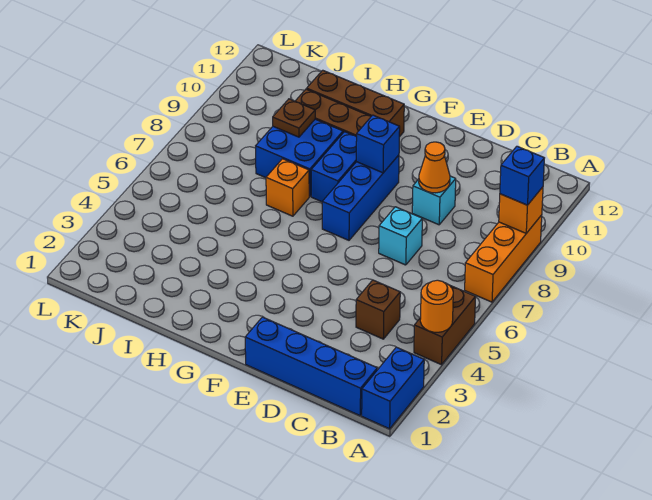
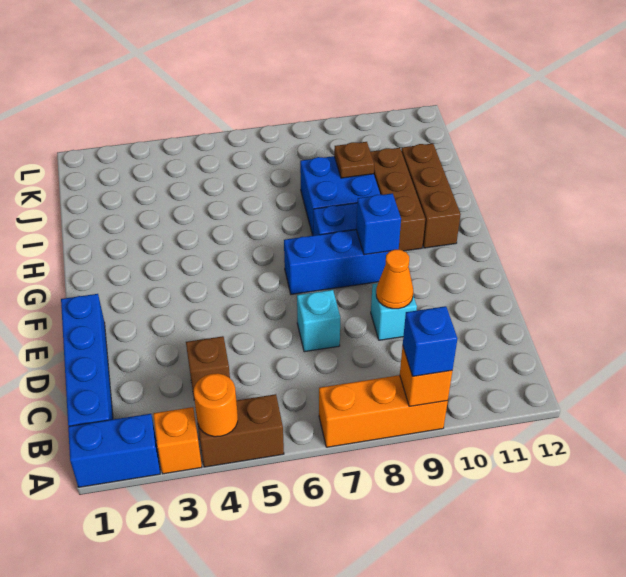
orange 1x1 brick [266,159,309,216] -> orange 1x1 brick moved to [153,407,202,474]

